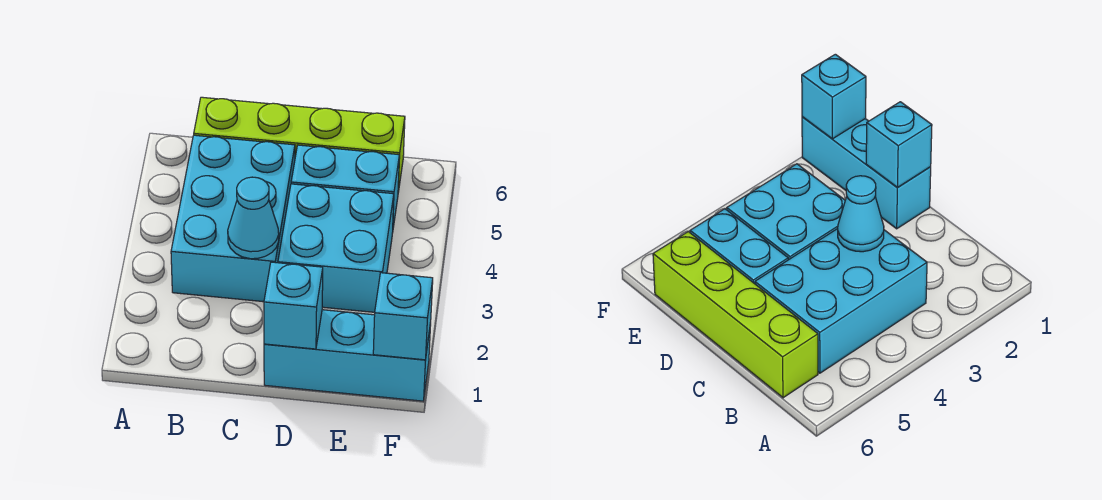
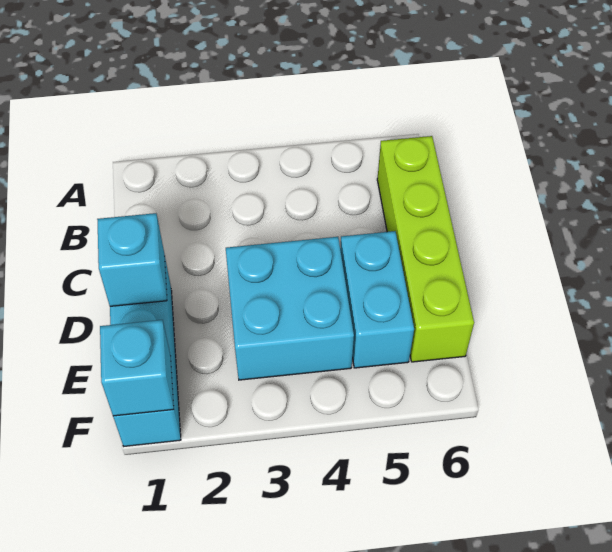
cyan 2x3 brick [171,135,295,302] -> none
cyan 1x1 cone [228,177,279,259] -> none

